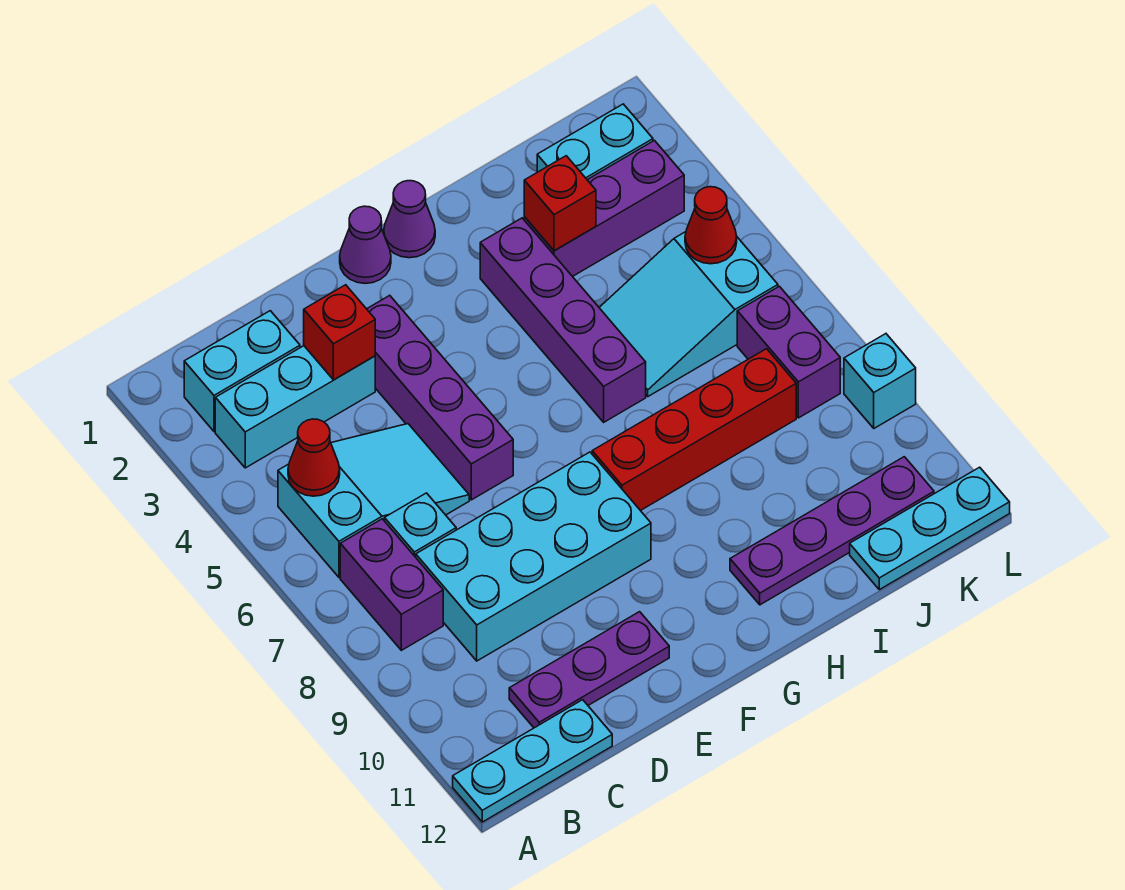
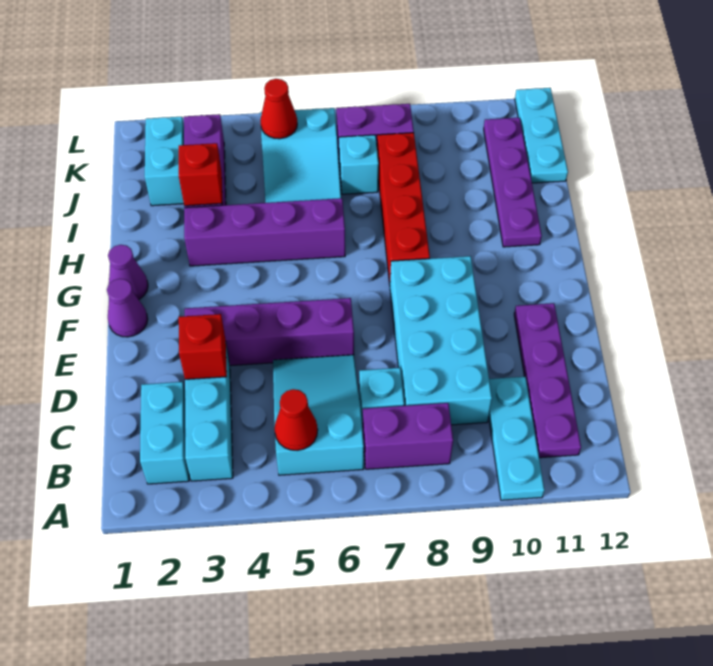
cyan 1x3 plate [453,700,612,822] -> cyan 1x3 plate moved to [489,377,544,500]
purple 1x3 plate [509,612,669,728] -> purple 1x4 plate [514,303,581,458]
cyan 1x1 brick [844,334,916,428] -> cyan 1x1 brick moved to [339,135,379,194]

